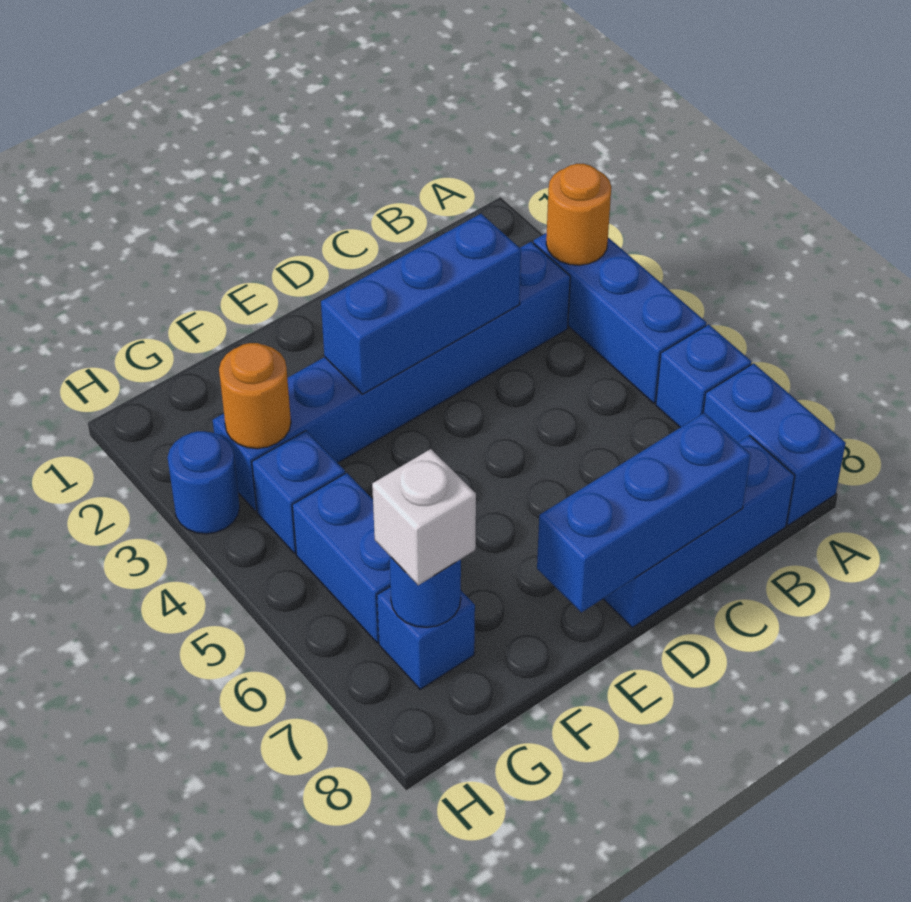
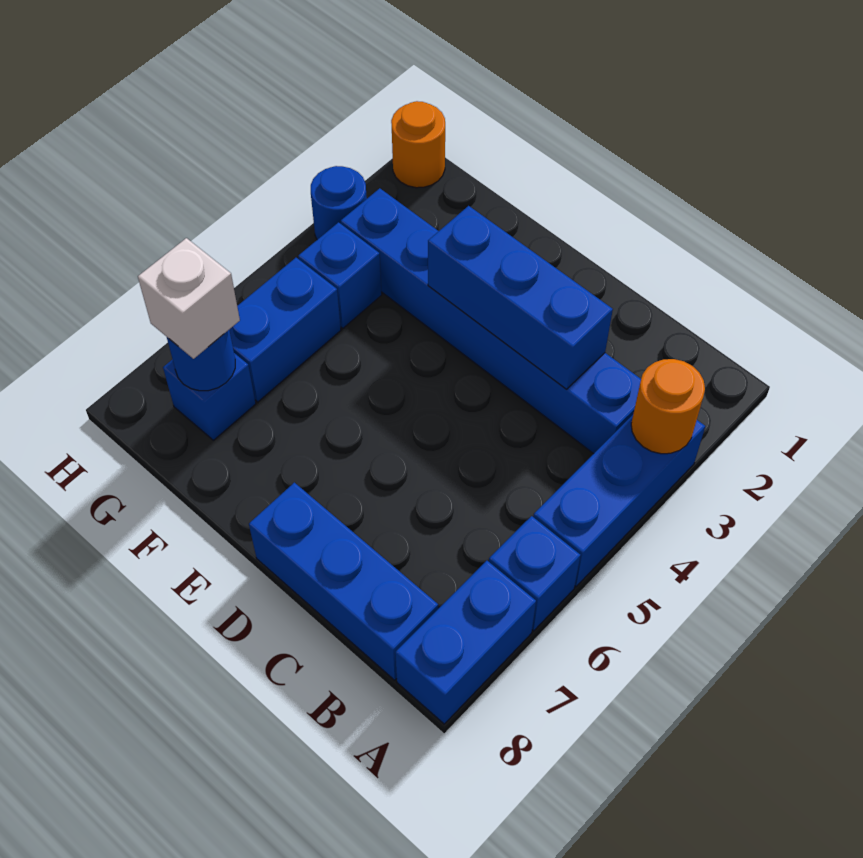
blue 1x3 brick [537,413,751,612] -> none
orange 1x1 round brick [219,343,291,449] -> orange 1x1 round brick moved to [391,101,445,188]

